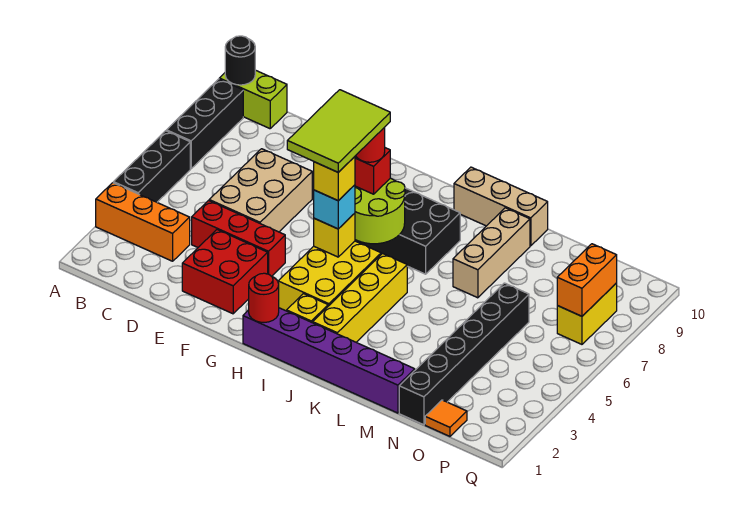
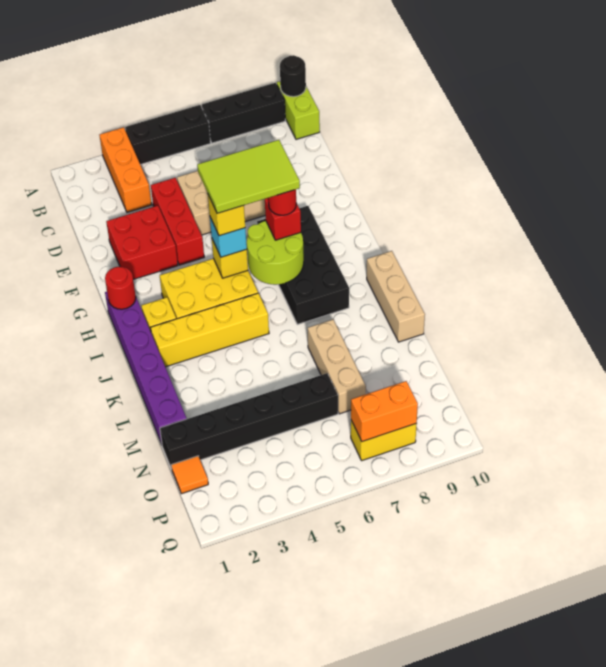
tan 1x3 brick [453,208,530,298] -> tan 1x3 brick turned to [308,319,366,414]

